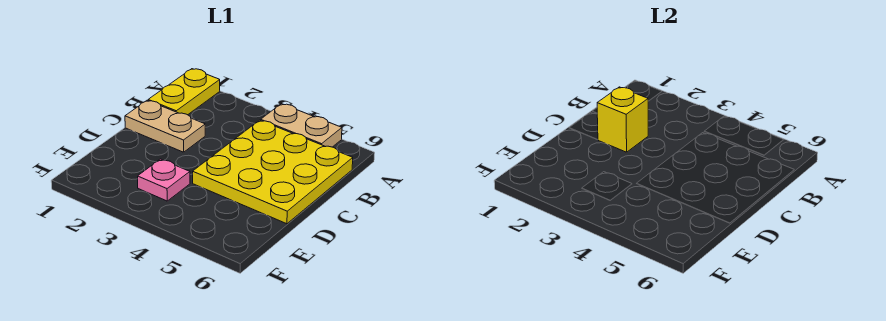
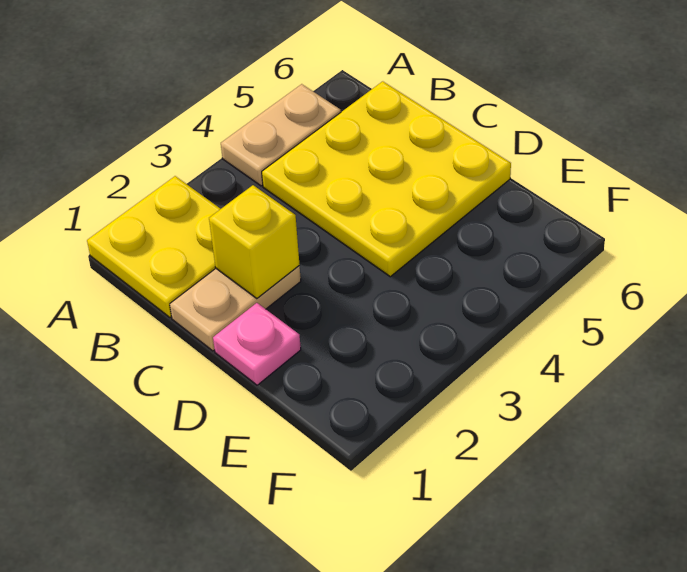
yellow 1x2 plate [148,69,220,115] -> yellow 2x2 plate [87,176,220,318]
pink 1x1 plate [138,159,190,201] -> pink 1x1 plate moved to [213,303,301,385]

